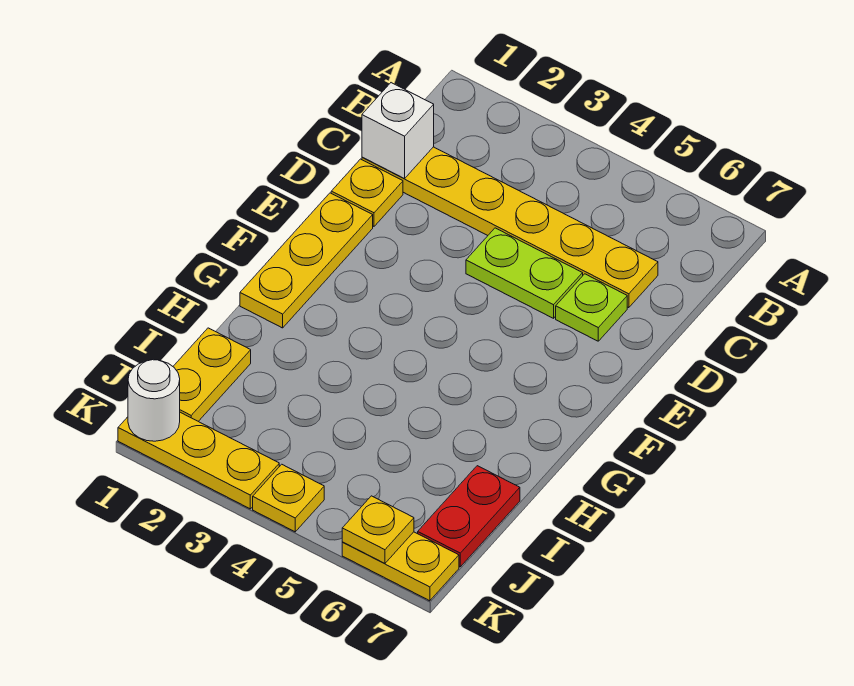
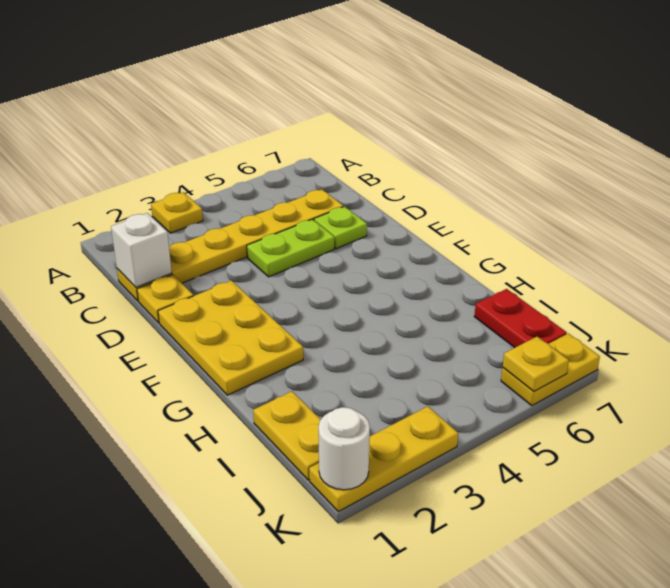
yellow 1x3 plate [240,193,373,328] -> yellow 2x3 plate [158,281,303,395]
yellow 1x1 plate [253,464,324,532] -> yellow 1x1 plate moved to [151,192,203,233]

